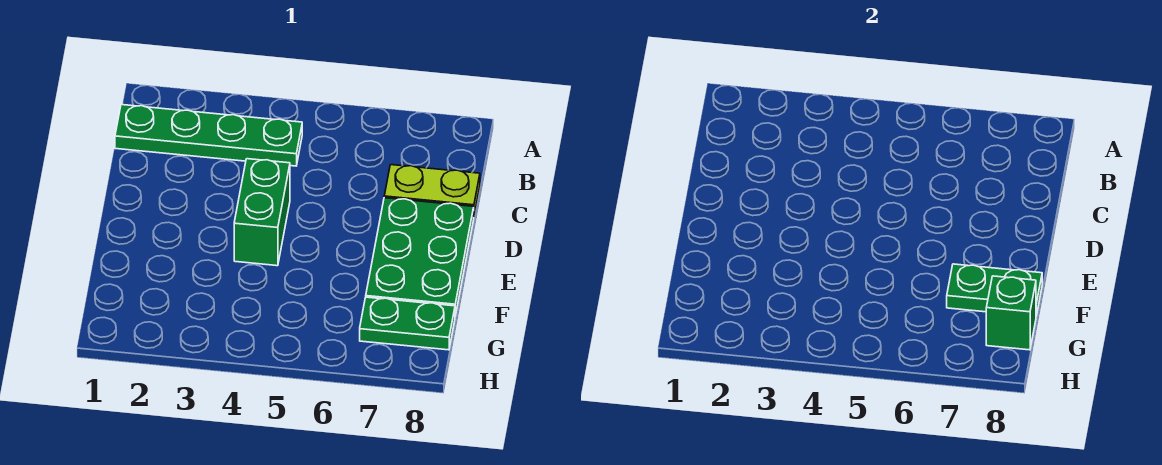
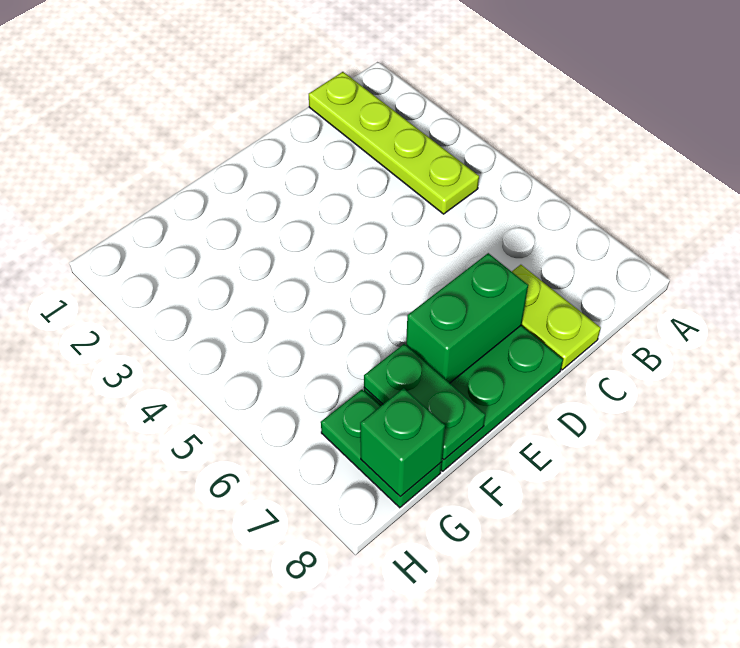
green 1x4 plate [115,105,302,166] -> lime 1x4 plate [309,72,479,214]
green 1x2 brick [234,159,290,266] -> green 1x2 brick moved to [406,253,528,383]

